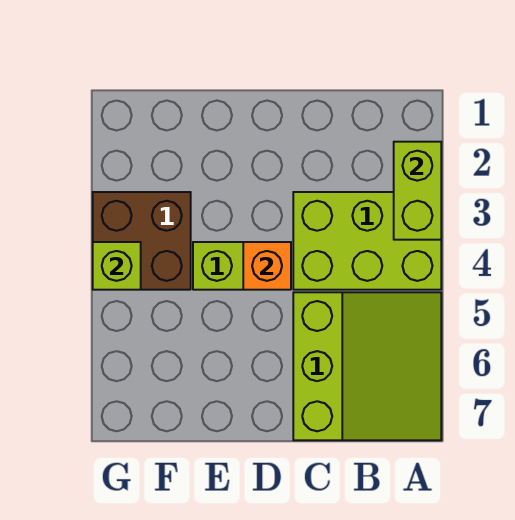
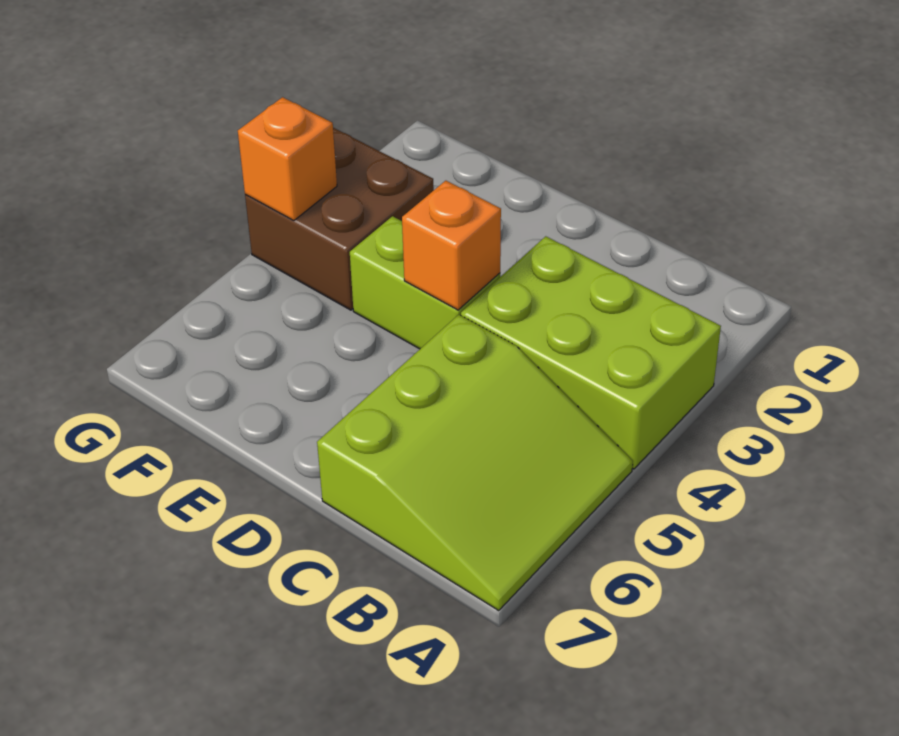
lime 1x2 brick [394,142,441,240] -> none
lime 1x1 brick [93,242,141,290] -> orange 1x1 brick [238,97,337,221]

